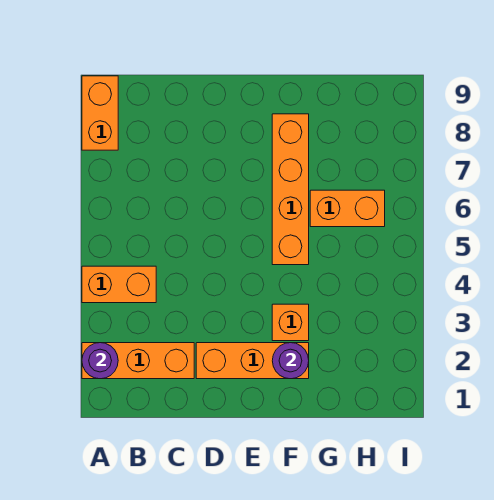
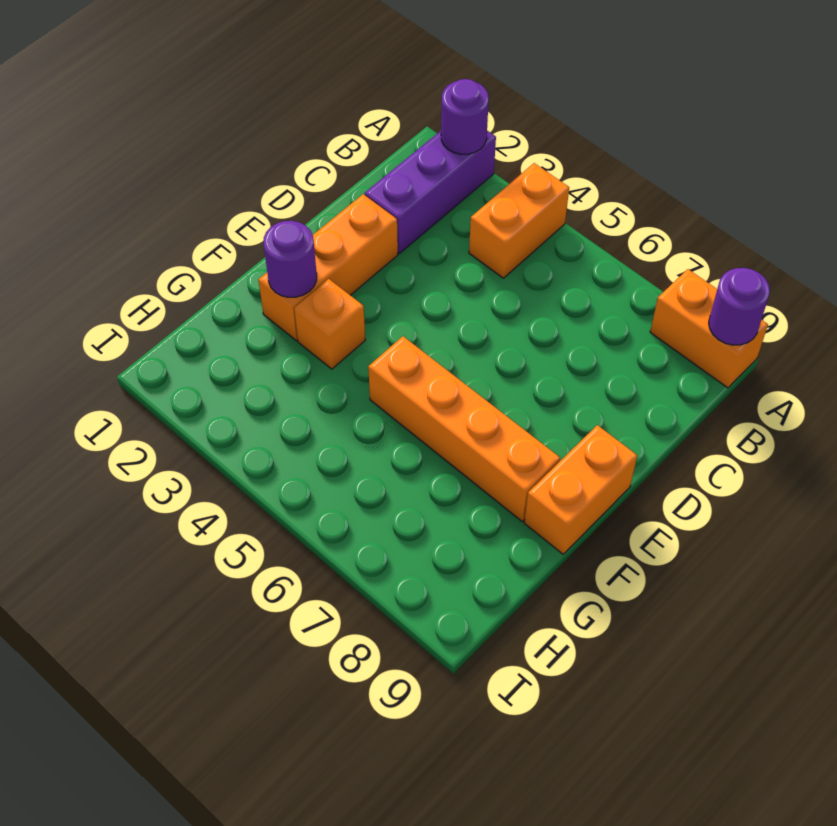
orange 1x3 brick [82,343,194,379] -> purple 1x3 brick [365,131,496,254]
none -> purple 1x1 round brick [709,268,770,345]
orange 1x2 brick [310,190,385,227] -> orange 1x2 brick moved to [524,425,637,554]

